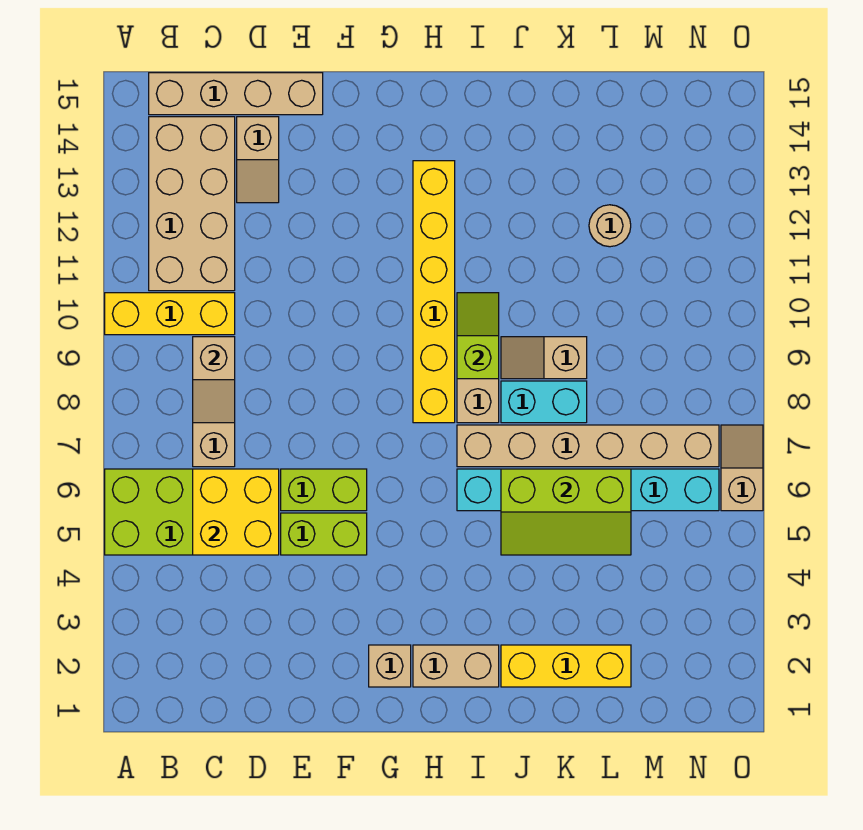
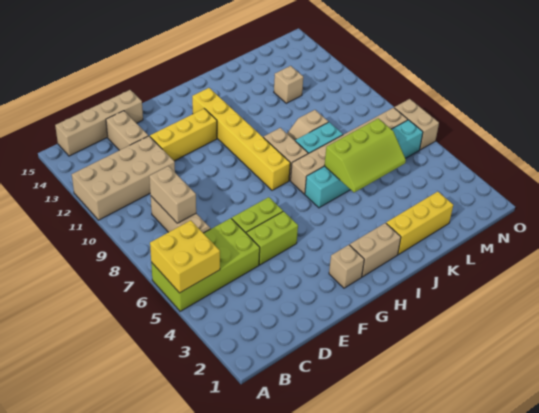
yellow 1x3 brick [105,293,235,335] -> yellow 1x3 brick moved to [150,109,217,161]
tan 2x4 brick [149,117,235,291] -> tan 2x4 brick turned to [72,136,175,220]
yellow 2x2 brick [193,469,279,555] -> yellow 2x2 brick moved to [150,220,220,293]
tan 1x2 slope [193,337,235,423] -> tan 1x2 brick [149,166,196,223]
tan 1x2 slope [237,117,279,203] -> tan 1x2 brick [106,111,148,150]
lime 1x2 slope [457,293,499,379] -> none
tan 1x1 round brick [589,205,631,247] -> tan 1x1 brick [274,66,303,103]
tan 1x2 slope [721,425,763,511] -> tan 1x2 brick [394,99,439,150]

